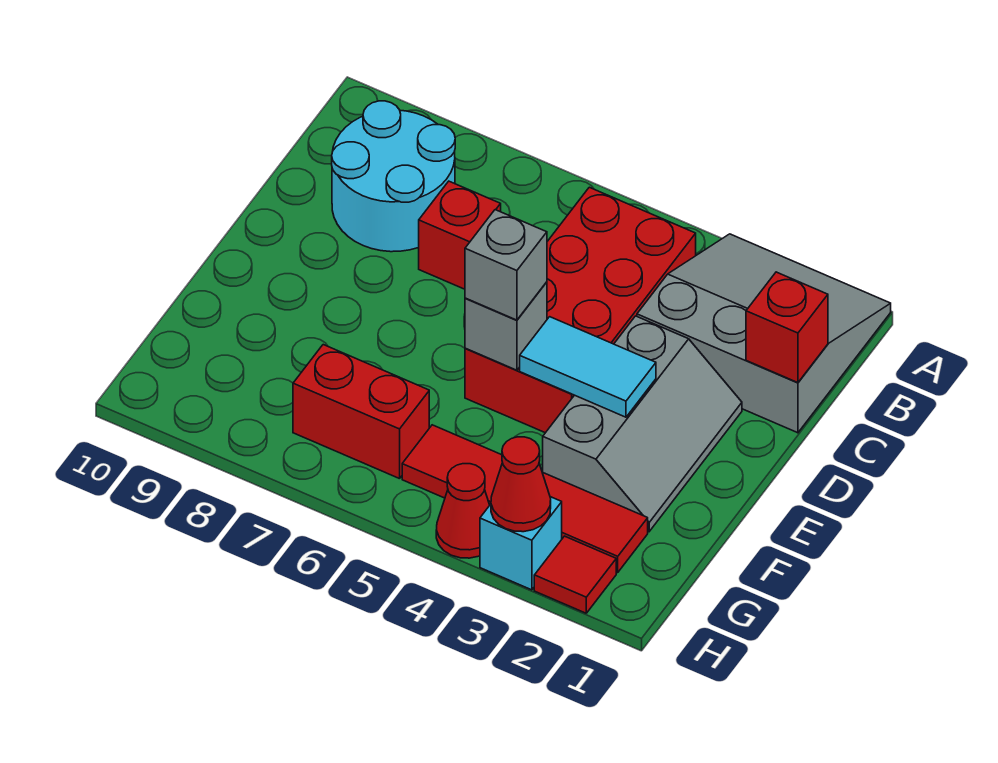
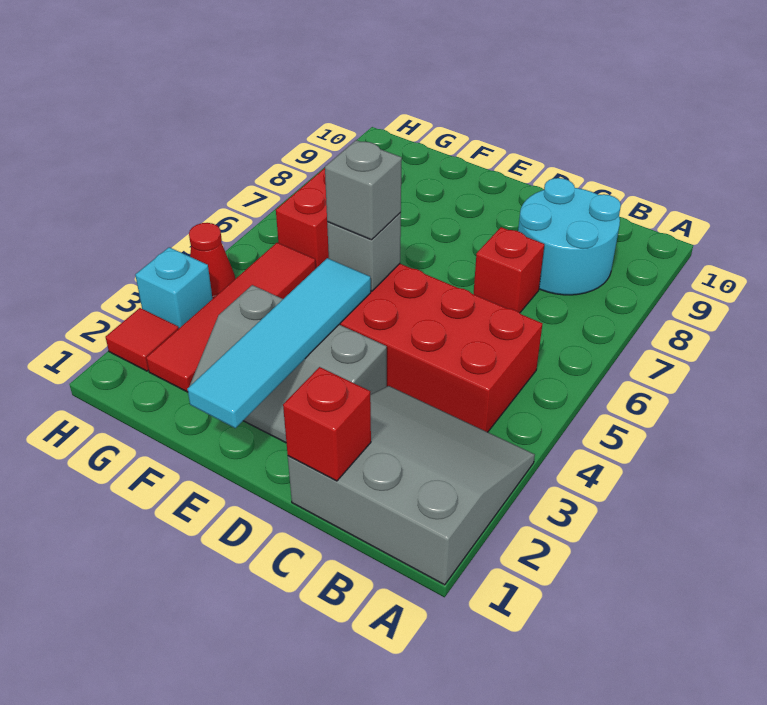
grey 3x3 slope [637,234,891,433] -> grey 3x3 slope turned to [288,386,535,585]
cyan 1x2 tile [520,317,656,417] -> cyan 1x4 tile [187,258,371,428]
red 1x1 cone [491,437,551,532] -> none

